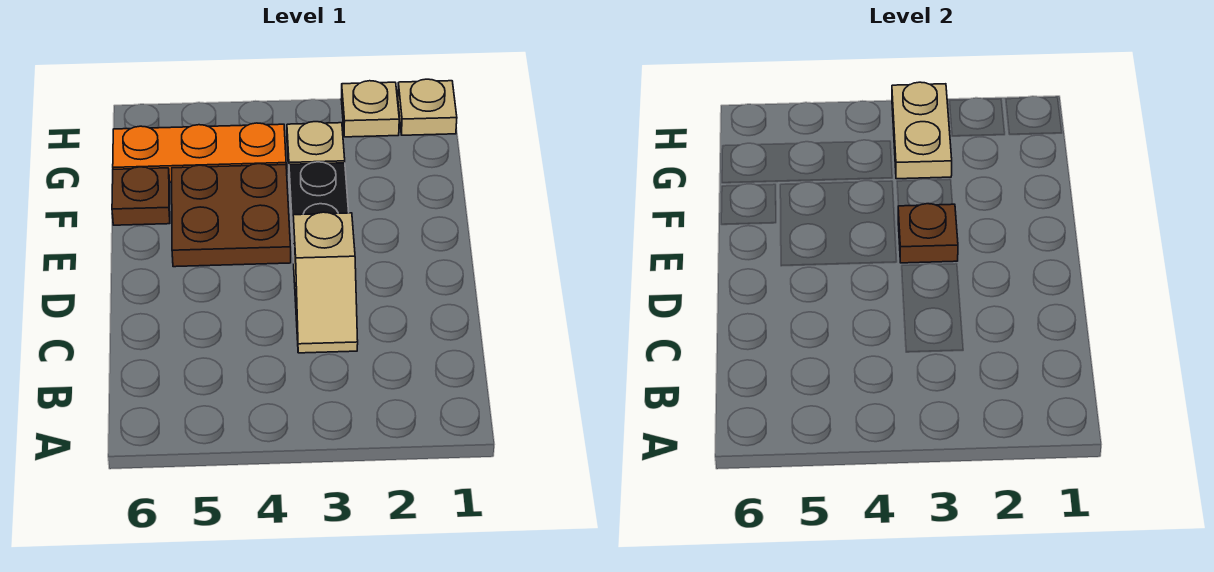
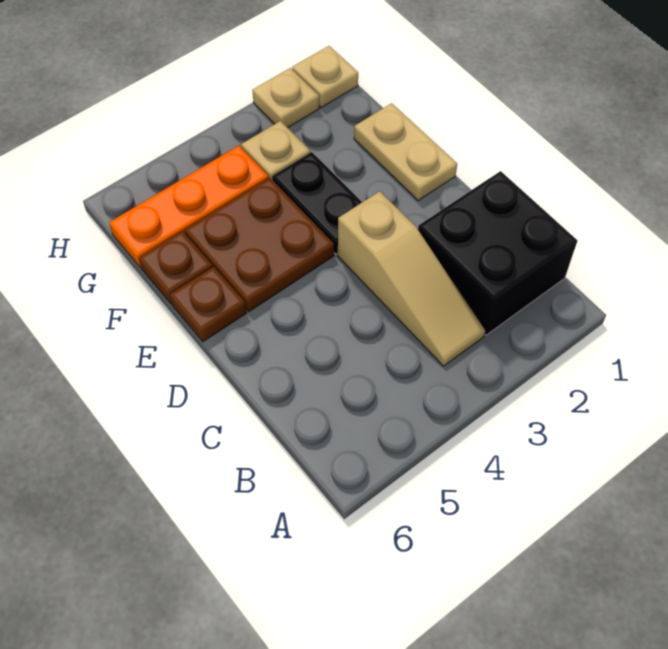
none -> black 2x2 brick [418,171,577,335]
tan 1x2 slope [293,212,358,353] -> tan 1x3 slope [338,191,485,366]
brown 1x1 plate [898,204,958,263] -> brown 1x1 plate moved to [170,267,246,342]
tan 1x2 plate [892,82,952,179] -> tan 1x2 plate moved to [354,103,457,200]

